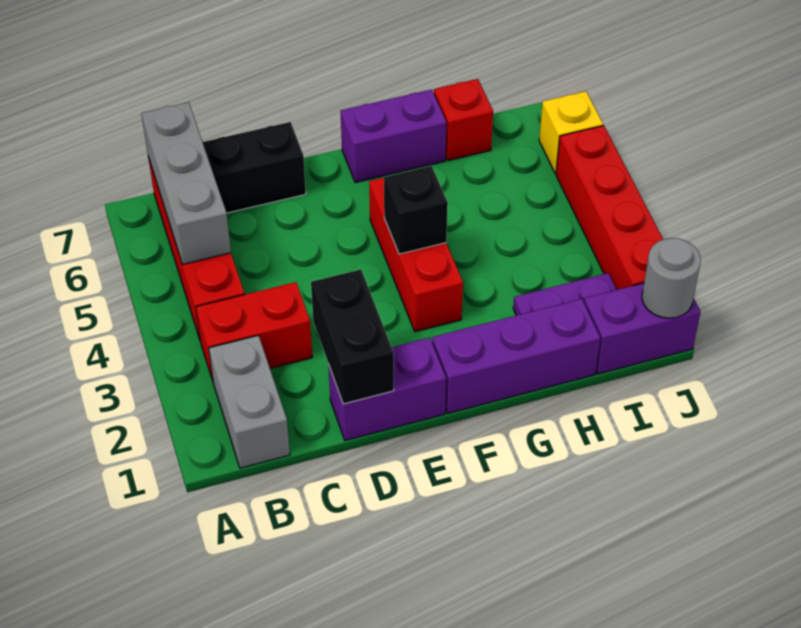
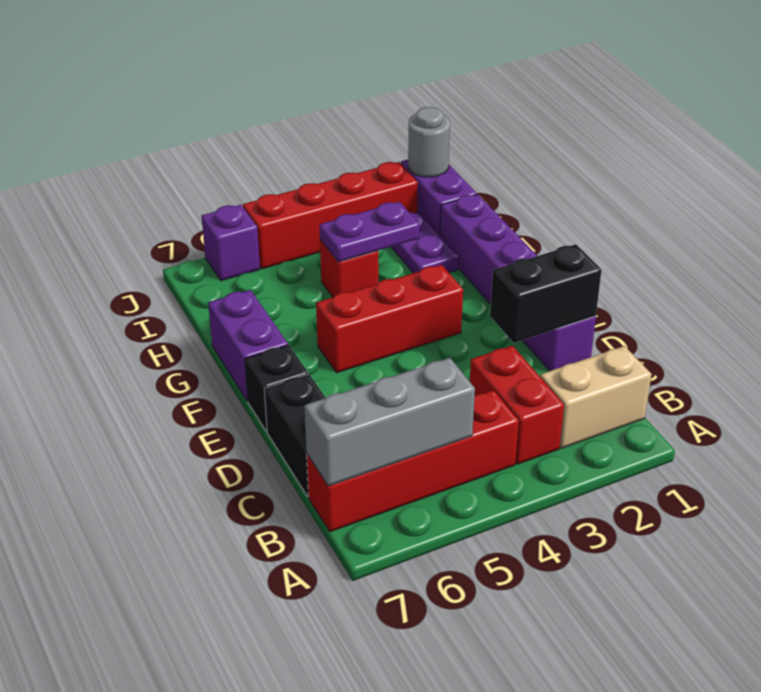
grey 1x2 brick [209,335,290,468] -> tan 1x2 brick [540,346,652,448]
black 1x1 brick [384,166,448,254] -> black 1x1 brick moved to [245,345,308,432]
none -> purple 1x2 plate [320,202,420,262]
red 1x1 brick [434,79,493,161] -> red 1x1 brick moved to [320,240,378,297]
yellow 1x1 brick [539,91,603,173] -> purple 1x1 brick [202,205,260,281]

